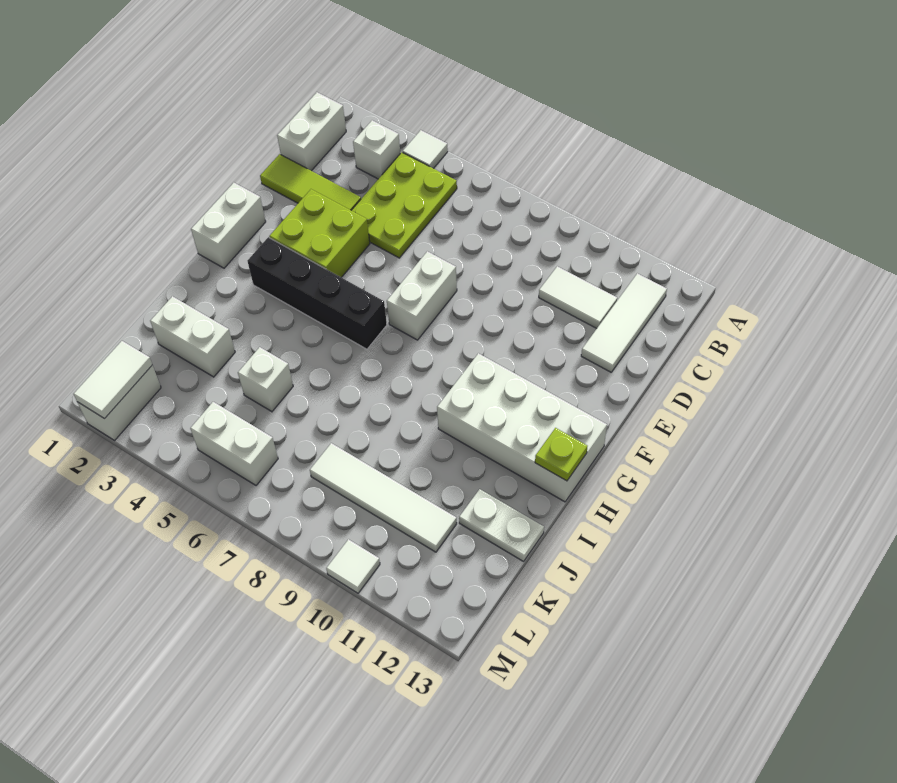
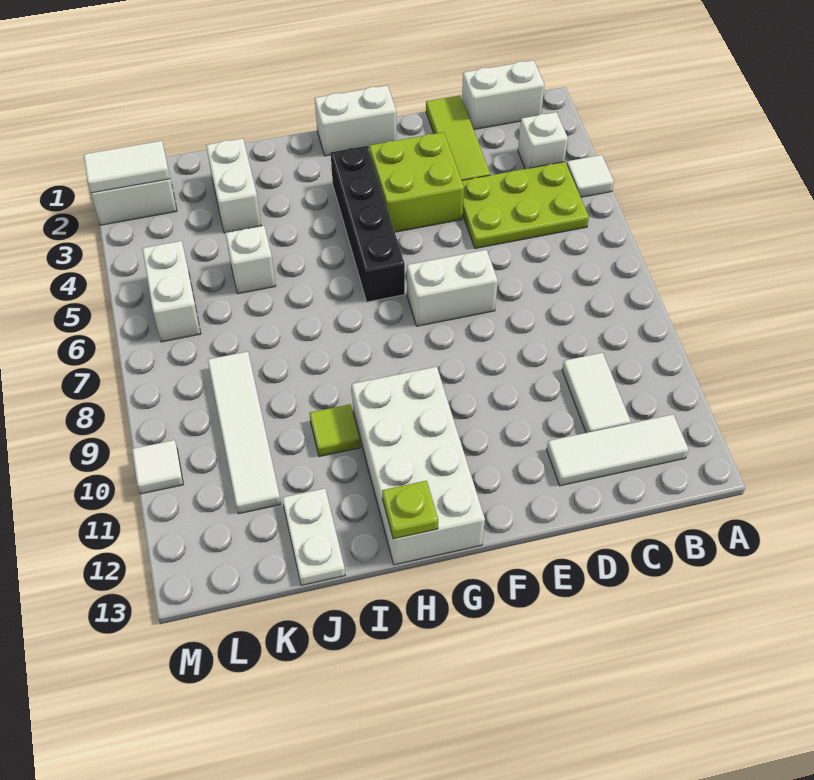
none -> lime 1x1 tile [310,404,360,457]

